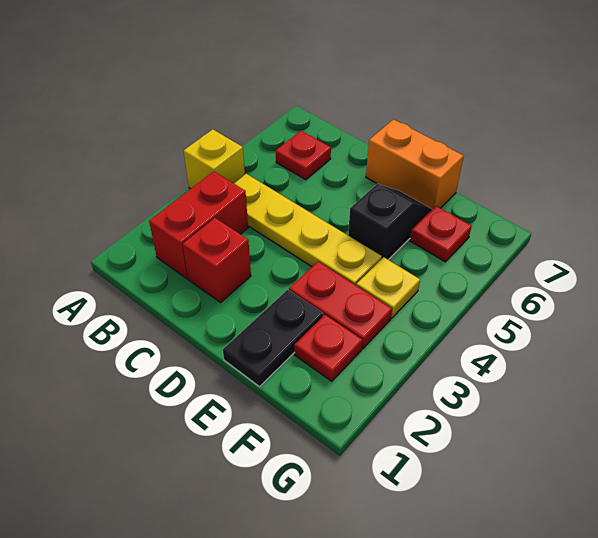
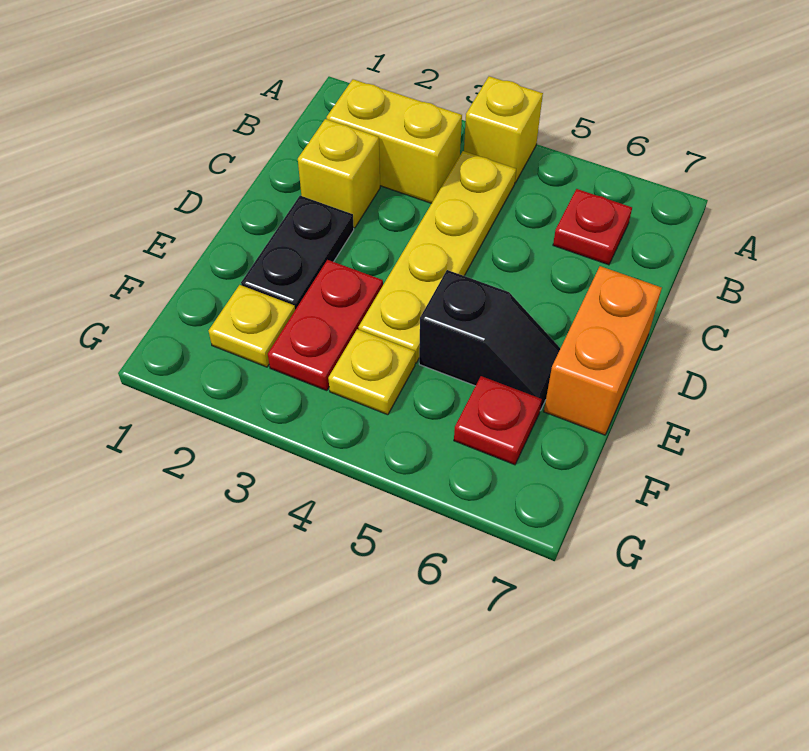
red 1x2 brick [149,171,248,279] -> yellow 1x2 brick [327,79,462,203]
red 1x1 brick [183,218,251,302] -> yellow 1x1 brick [298,119,380,228]
black 1x2 plate [223,290,323,387] -> black 1x2 plate turned to [241,196,354,310]
red 1x1 plate [295,315,362,381] -> yellow 1x1 plate [209,285,295,367]

